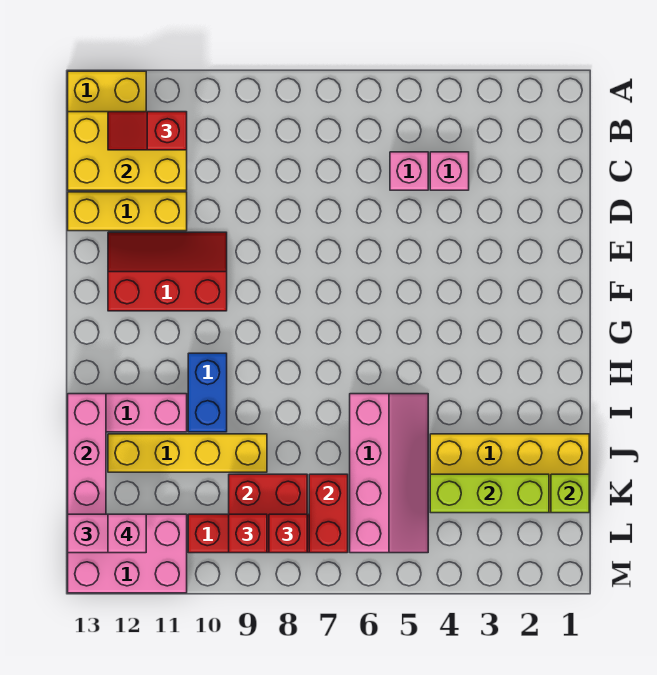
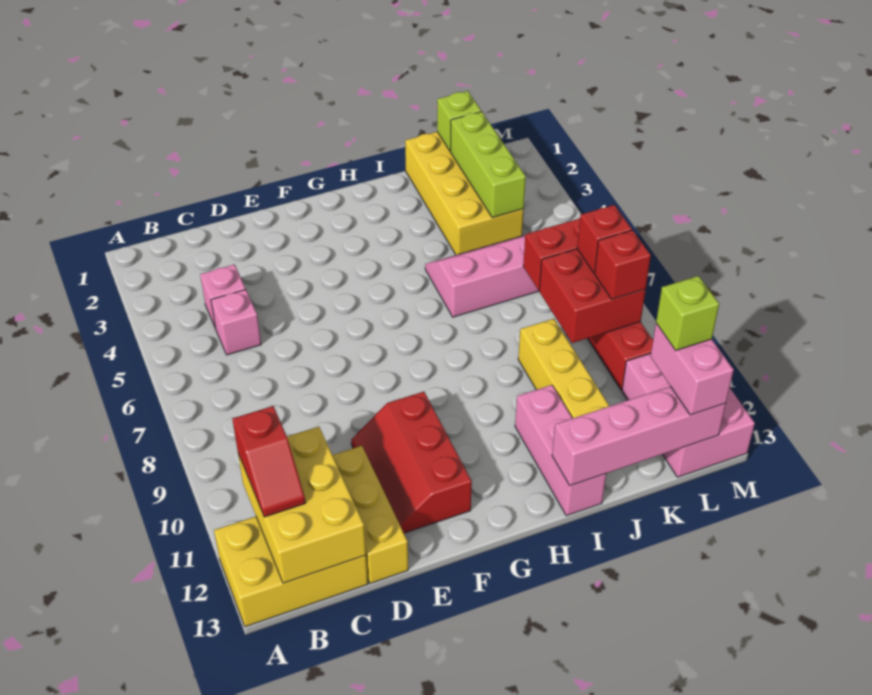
blue 1x2 brick [188,353,227,432] -> none
pink 1x1 brick [108,514,146,553] -> lime 1x1 brick [656,276,719,350]

